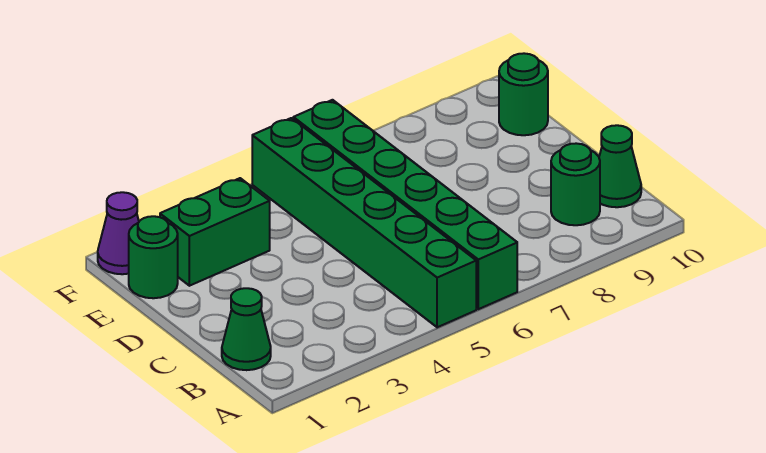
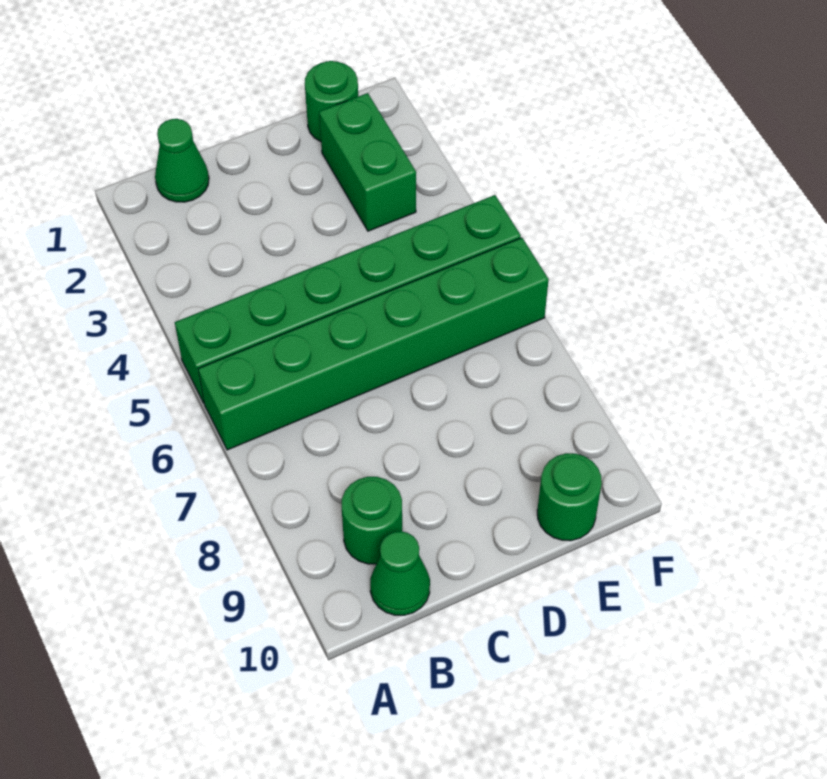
purple 1x1 cone [98,192,139,274] -> none

